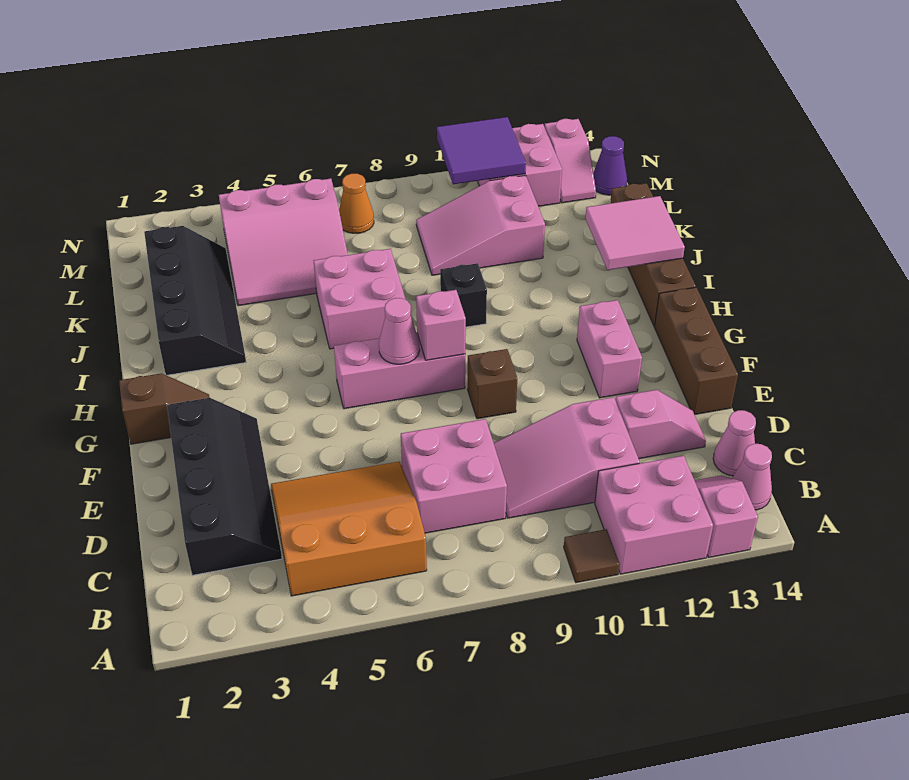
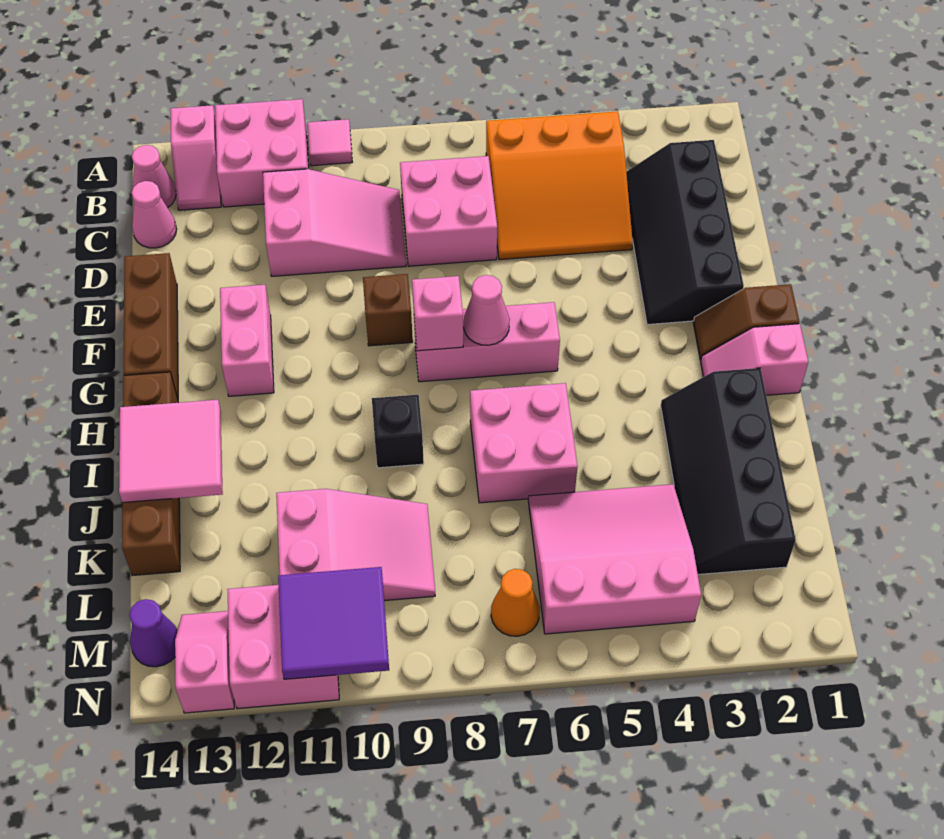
brown 1x1 tile [564,529,620,583] -> pink 1x1 tile [308,119,352,166]
pink 1x2 slope [616,390,706,459] -> pink 1x2 slope moved to [701,324,808,395]

